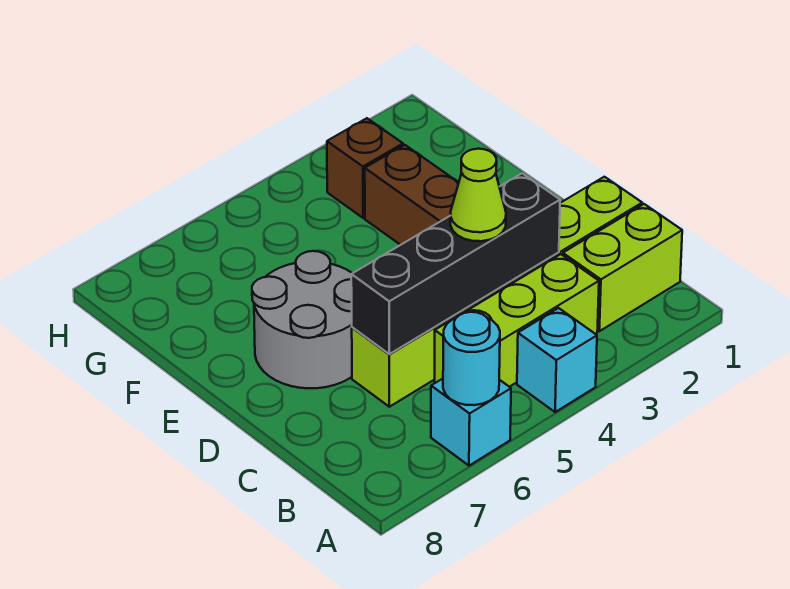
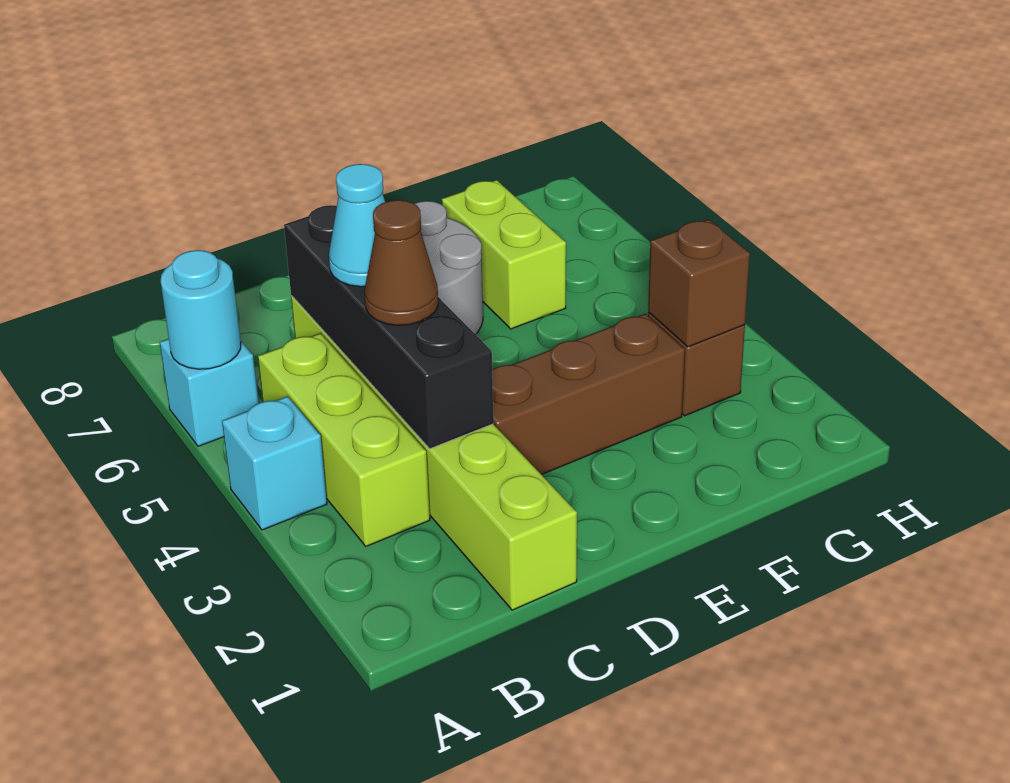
lime 1x2 brick [563,204,682,331] -> lime 1x2 brick moved to [442,180,566,329]
lime 1x1 cone [450,149,506,241] -> brown 1x1 cone [365,200,438,325]
none -> cyan 1x1 cone [329,164,385,287]
none -> brown 1x1 brick [648,219,750,347]

